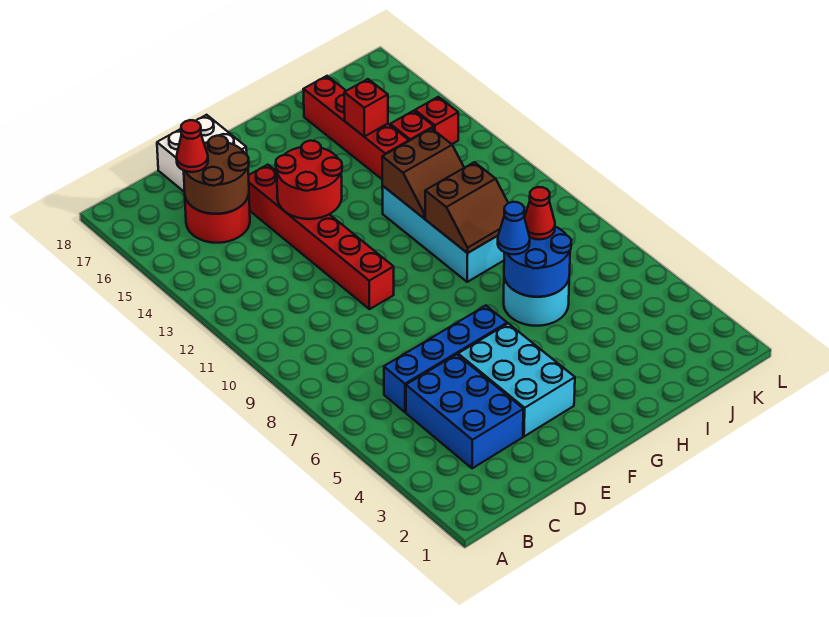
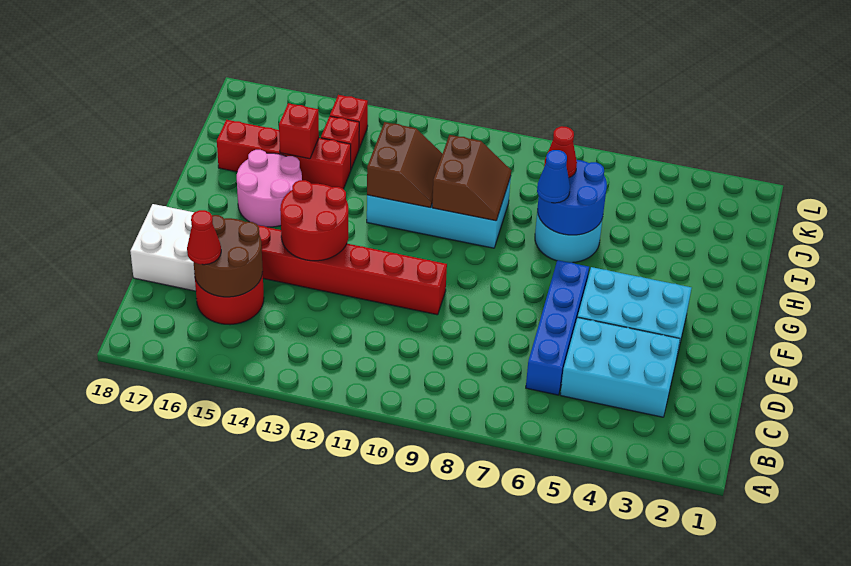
blue 2x3 brick [406,354,523,468] -> cyan 2x3 brick [560,318,680,417]
none -> pink 2x2 round brick [237,150,302,227]

